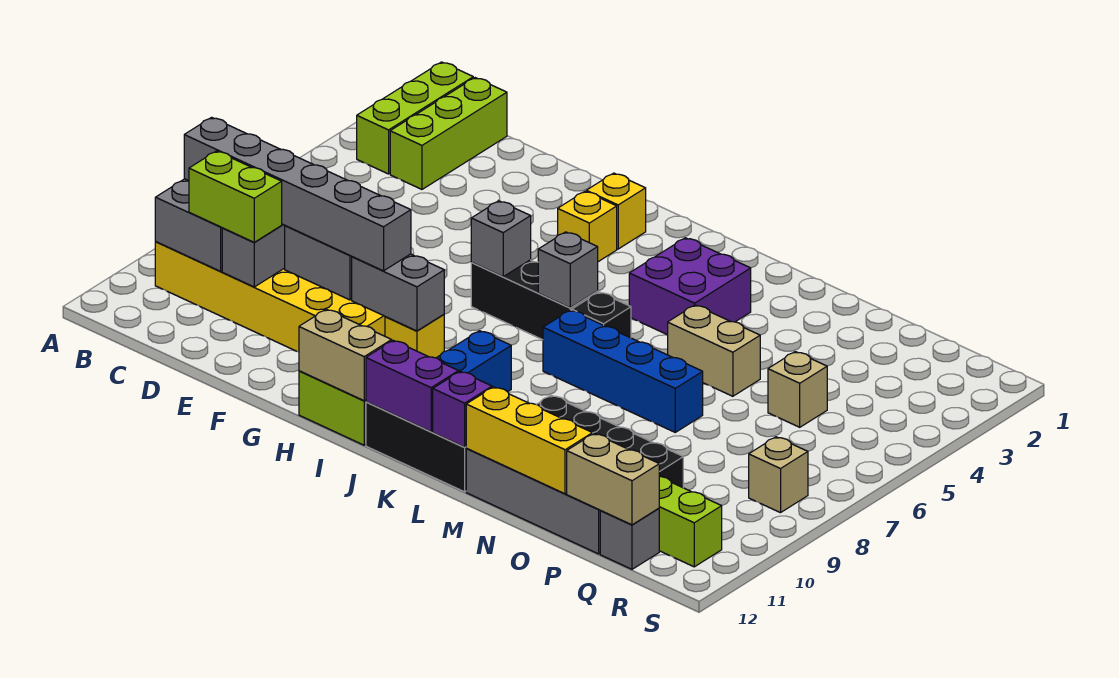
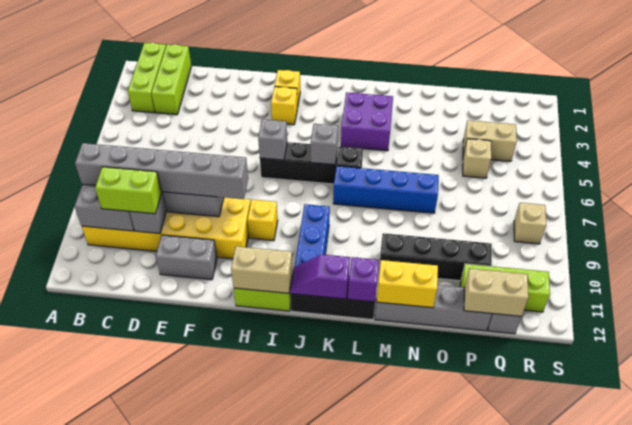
grey 1x2 brick [352,254,444,331] -> grey 1x2 brick moved to [156,235,217,280]
purple 1x2 brick [366,340,459,432] -> purple 1x2 slope [290,254,350,299]
tan 1x2 brick [668,305,760,396] -> tan 1x2 brick moved to [463,120,517,161]
yellow 1x3 brick [466,387,592,494] -> yellow 1x2 brick [377,260,438,308]

